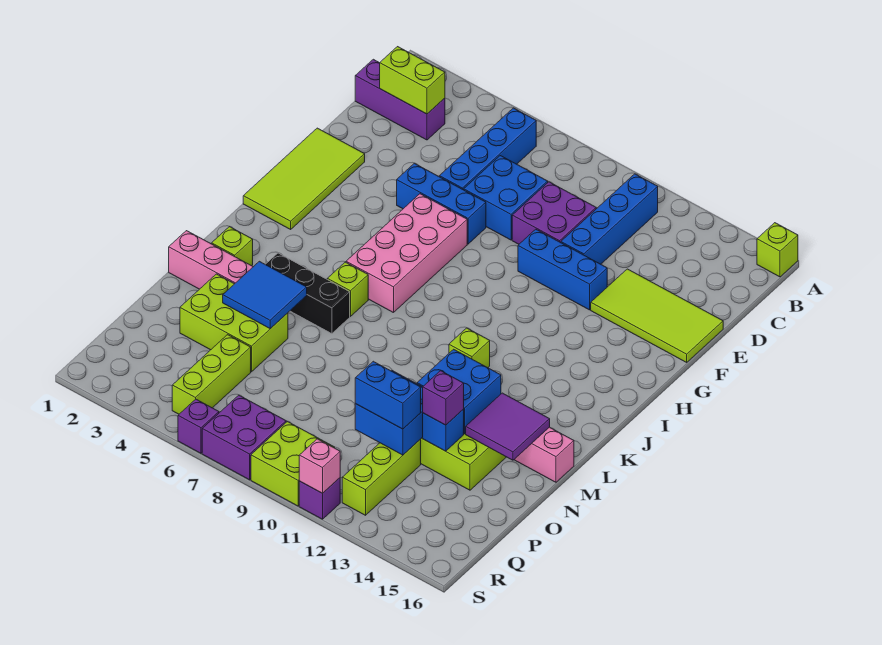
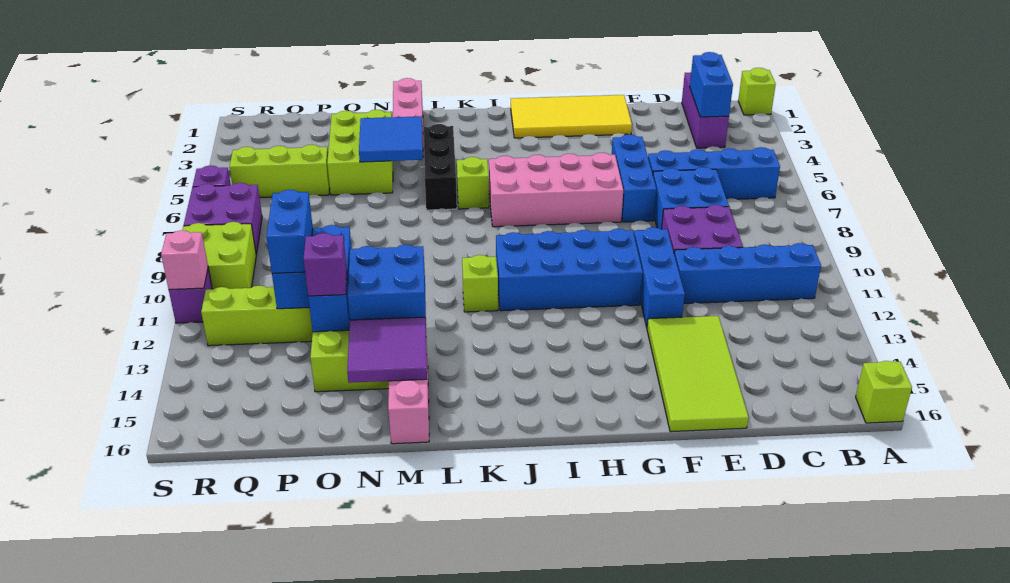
lime 1x2 brick [380,47,445,114] -> blue 1x2 brick [690,52,733,117]
lime 2x4 tile [243,128,365,229] -> yellow 2x4 tile [511,95,632,138]
none -> blue 2x4 brick [496,229,643,311]
lime 1x1 brick [212,227,253,266] -> lime 1x1 brick moved to [738,68,776,115]

